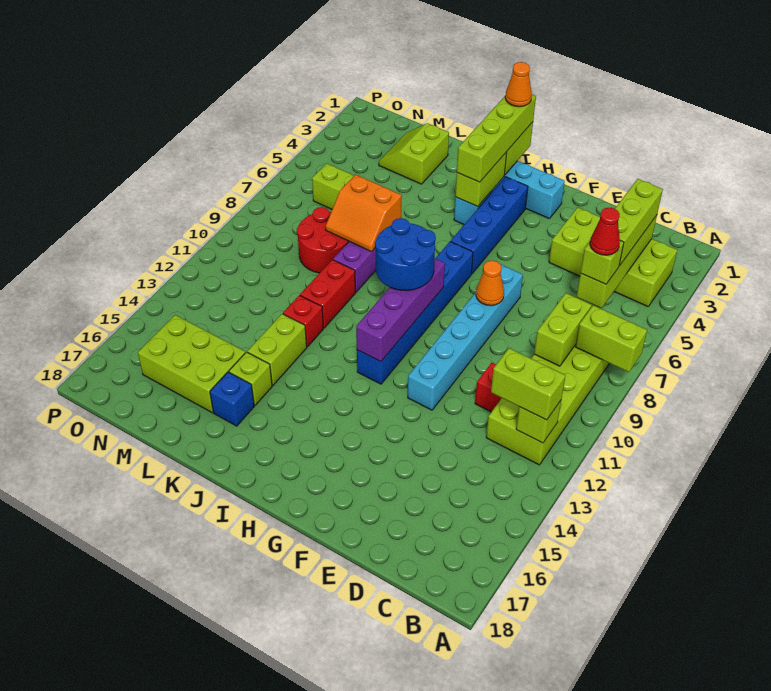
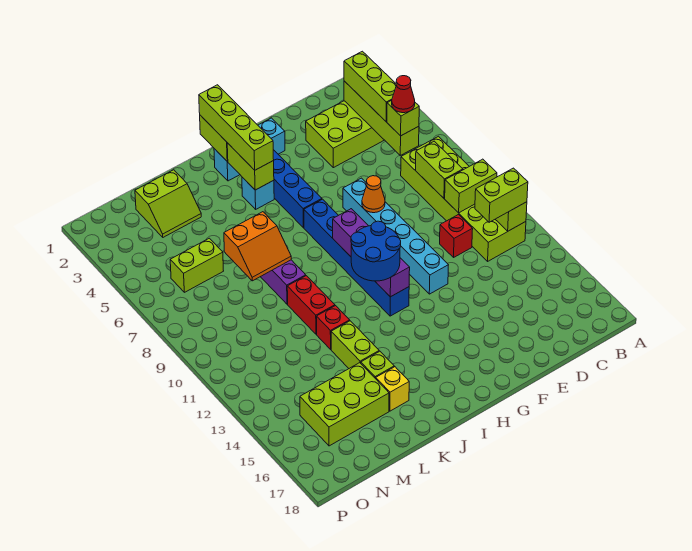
lime 1x2 brick [575,305,647,372] -> lime 1x2 brick moved to [445,159,497,213]
blue 2x2 round brick [375,218,436,291] -> blue 2x2 round brick moved to [351,221,401,281]
orange 1x1 cone [505,62,532,107] -> none
blue 1x1 brick [210,372,254,426] -> yellow 1x1 brick [376,367,409,411]
lime 2x2 slope [379,123,449,184] -> lime 2x2 slope turned to [135,170,201,237]
red 2x2 round brick [297,207,349,273] -> none

